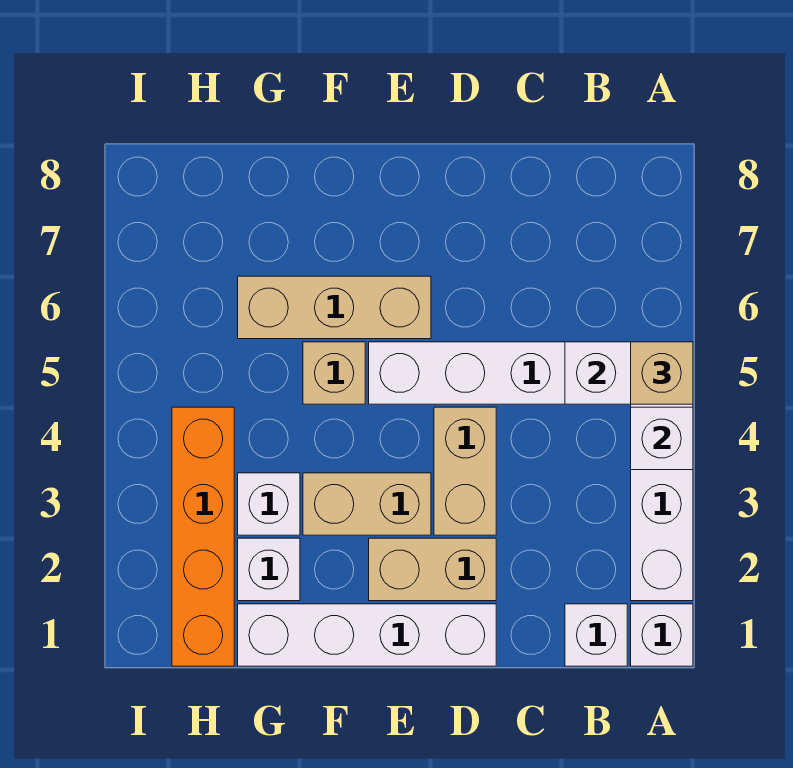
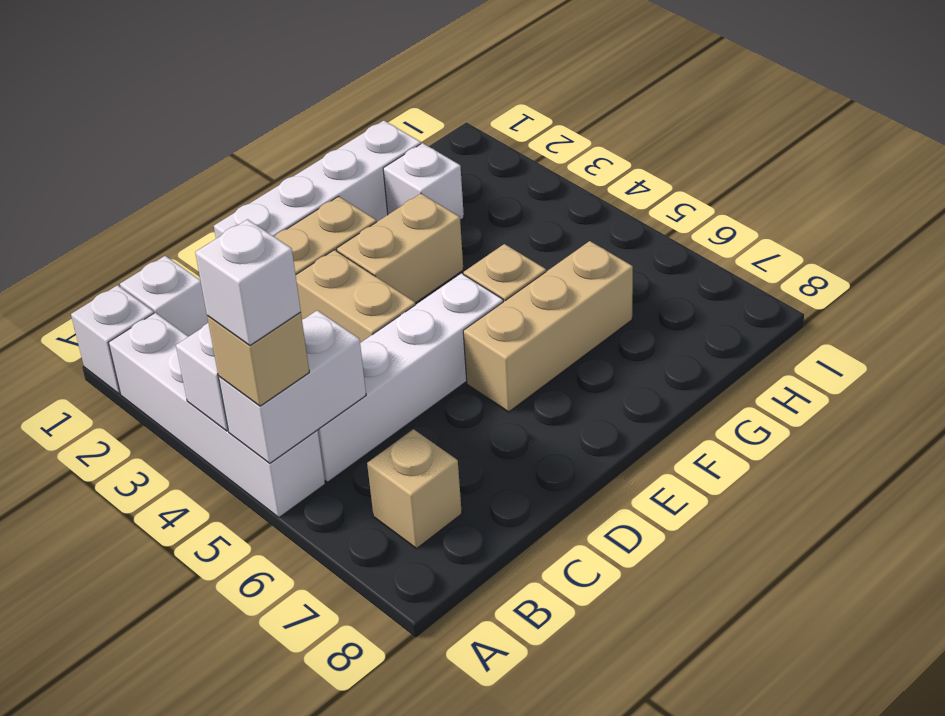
none -> tan 1x1 brick [367,429,462,548]
white 1x1 brick [238,473,300,535] -> white 1x1 brick moved to [195,219,301,345]
orange 1x4 brick [172,407,234,666] -> none

